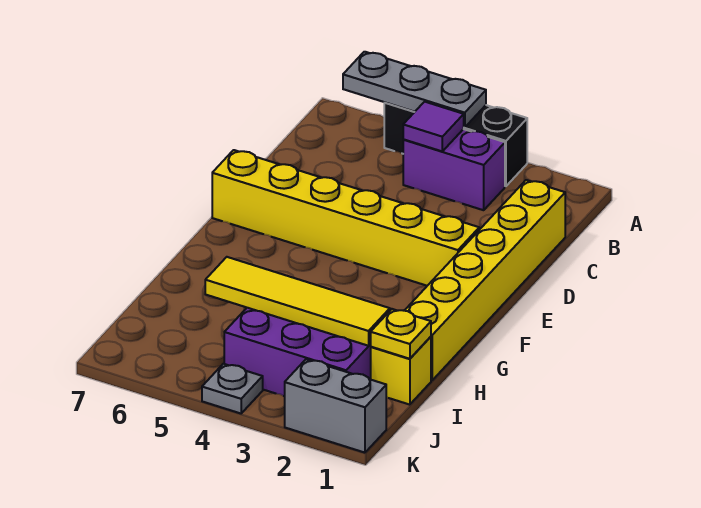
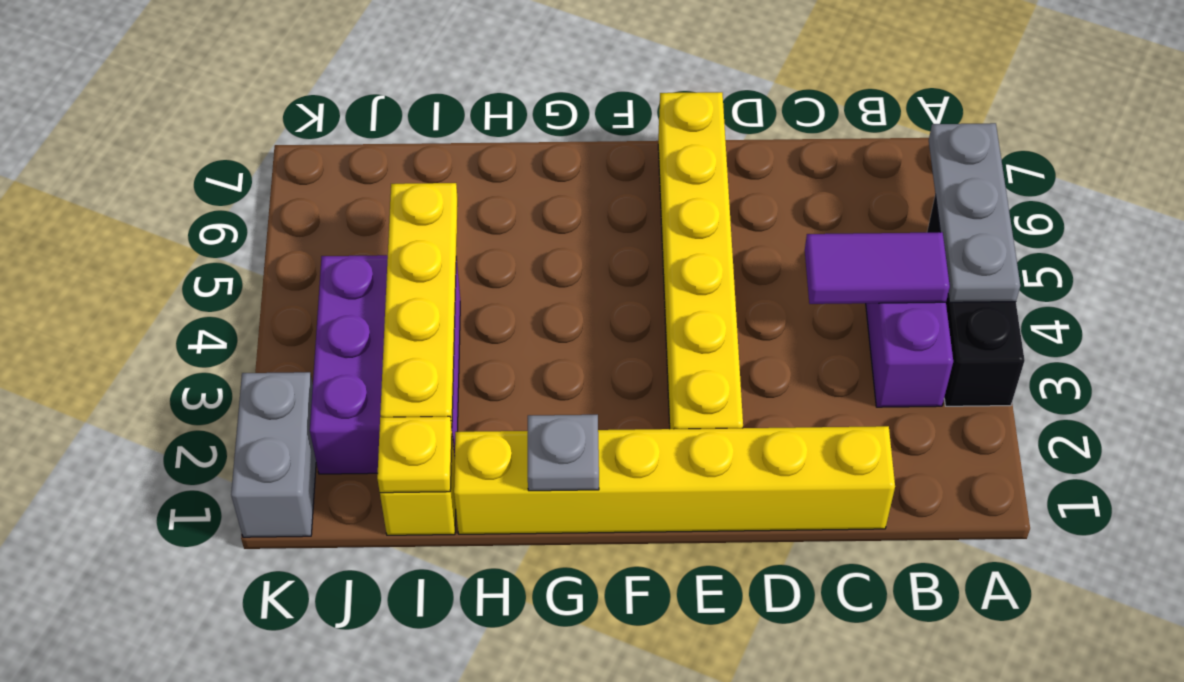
purple 1x1 tile [403,102,464,151] -> purple 1x2 tile [805,232,950,304]
yellow 1x4 tile [205,257,390,346] -> yellow 1x4 plate [380,183,458,427]
grey 1x1 plate [202,364,263,413] -> grey 1x1 plate moved to [528,415,599,491]

